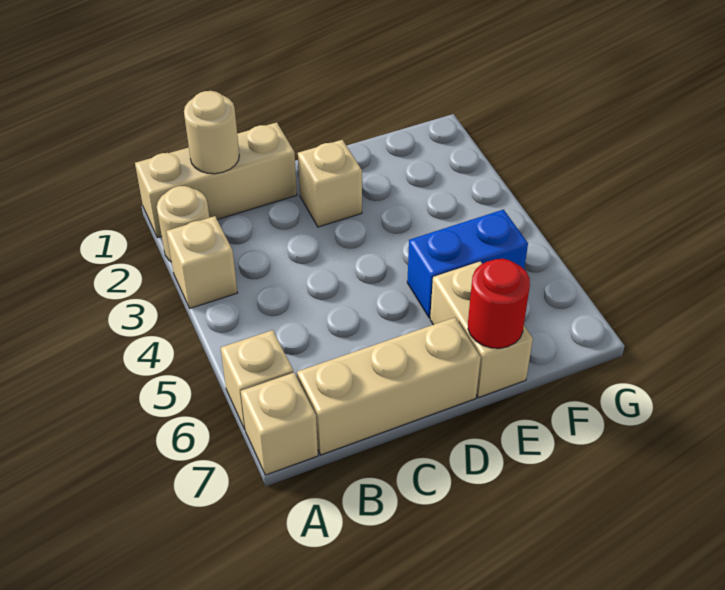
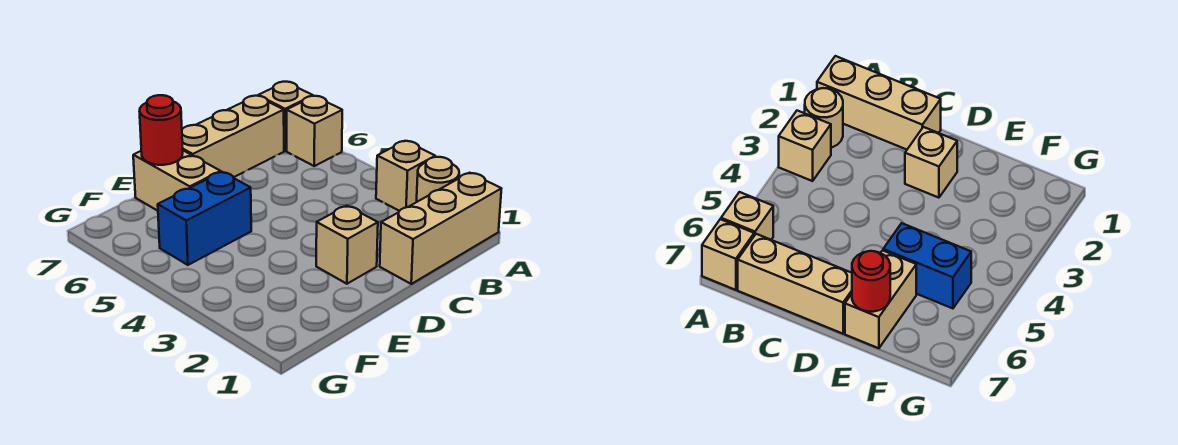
tan 1x1 round brick [184,91,239,174] -> none

